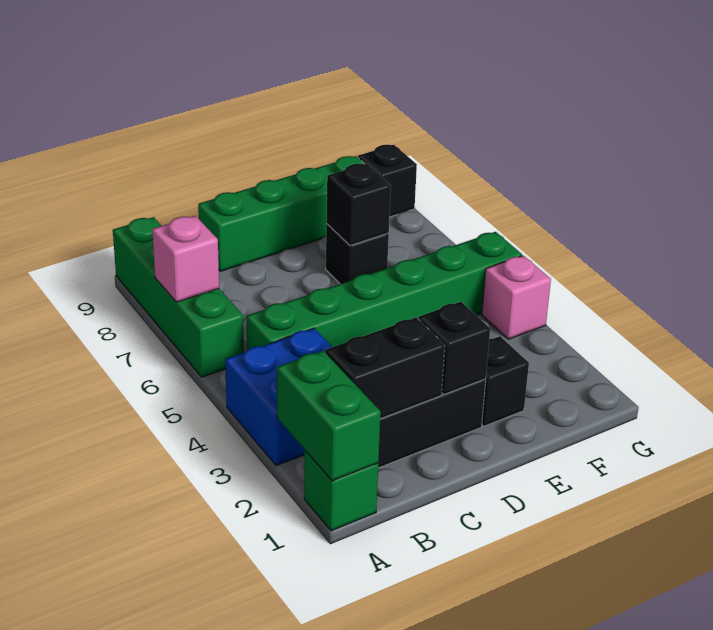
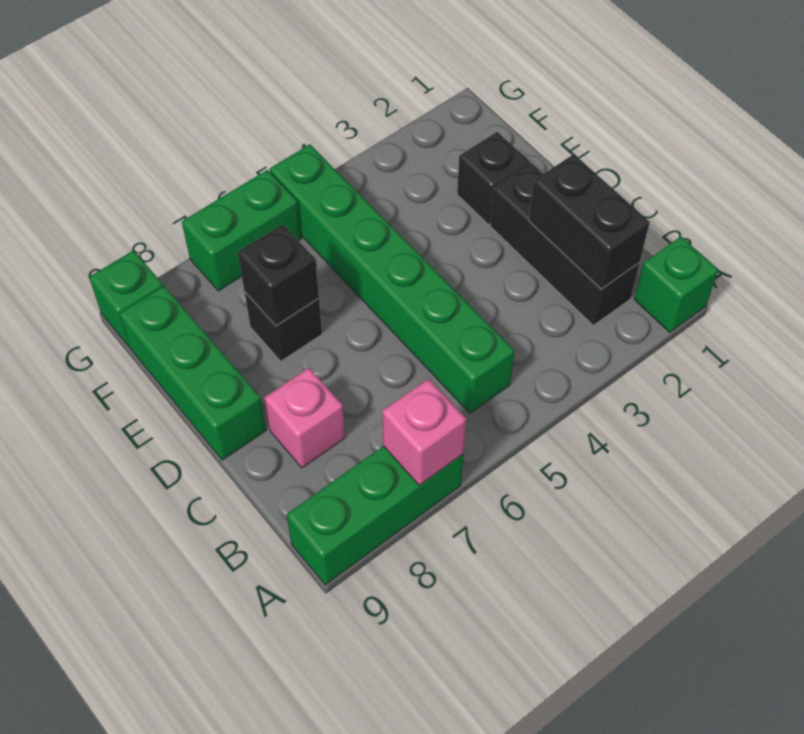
green 1x2 brick [277,351,381,481] -> green 1x2 brick moved to [182,170,301,291]
blue 2x2 brick [225,328,332,466] -> none
green 1x4 brick [113,217,244,377] -> green 1x3 brick [286,446,463,585]
green 1x4 brick [198,156,365,271] -> green 1x3 brick [119,286,266,460]
black 1x1 brick [418,302,490,394] -> none
pink 1x1 brick [482,256,551,339] -> pink 1x1 brick moved to [264,368,345,468]
black 1x1 brick [358,145,417,217] -> green 1x1 brick [89,250,163,347]

